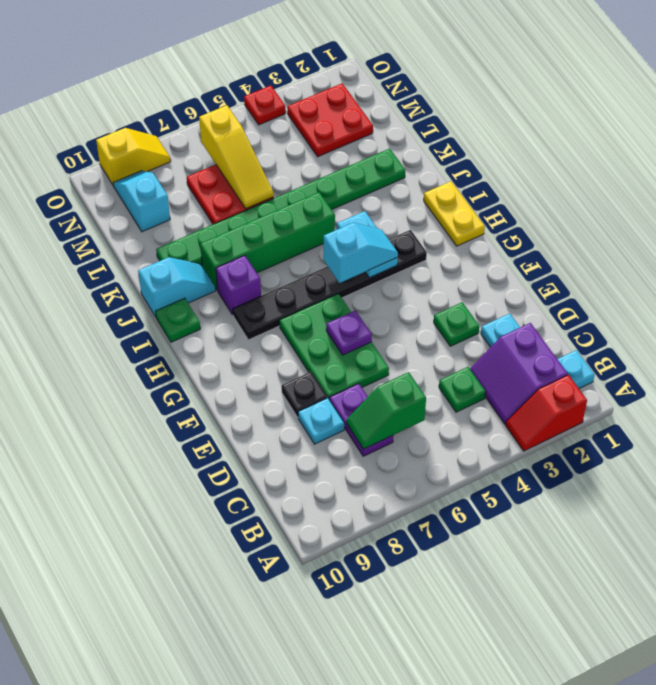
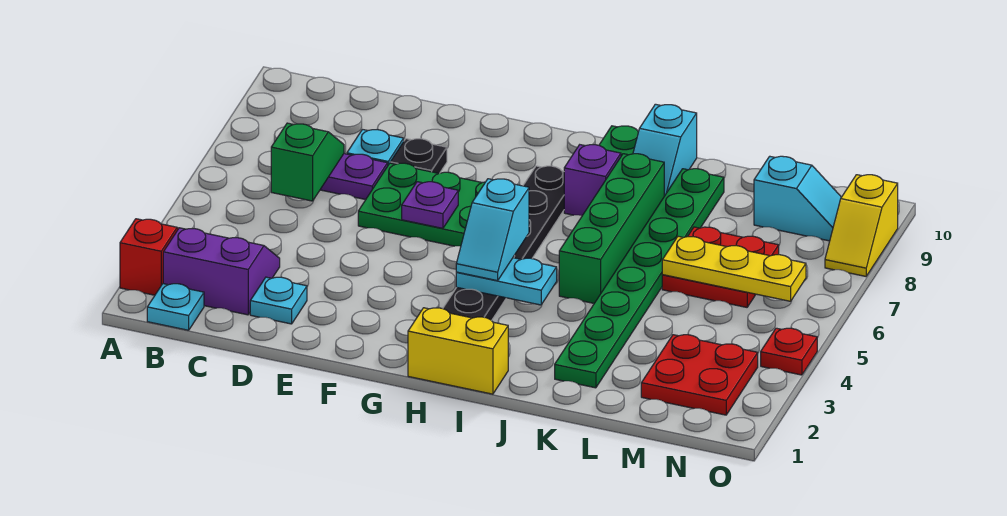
green 1x1 plate [439,367,486,412] -> none
green 1x1 plate [434,302,479,346] -> none
yellow 1x2 plate [424,181,485,246] -> yellow 1x2 brick [408,308,508,394]
yellow 1x3 slope [199,105,274,208] -> yellow 1x3 plate [662,236,806,301]

